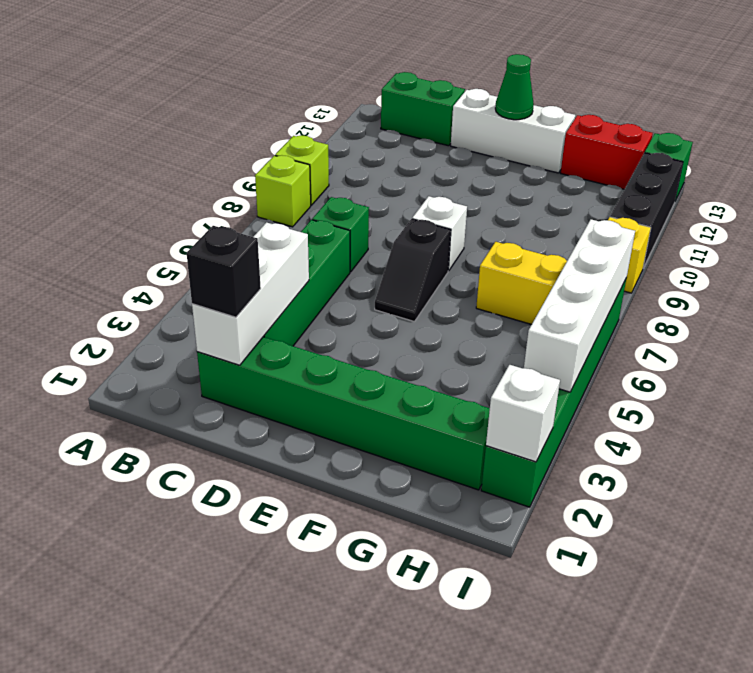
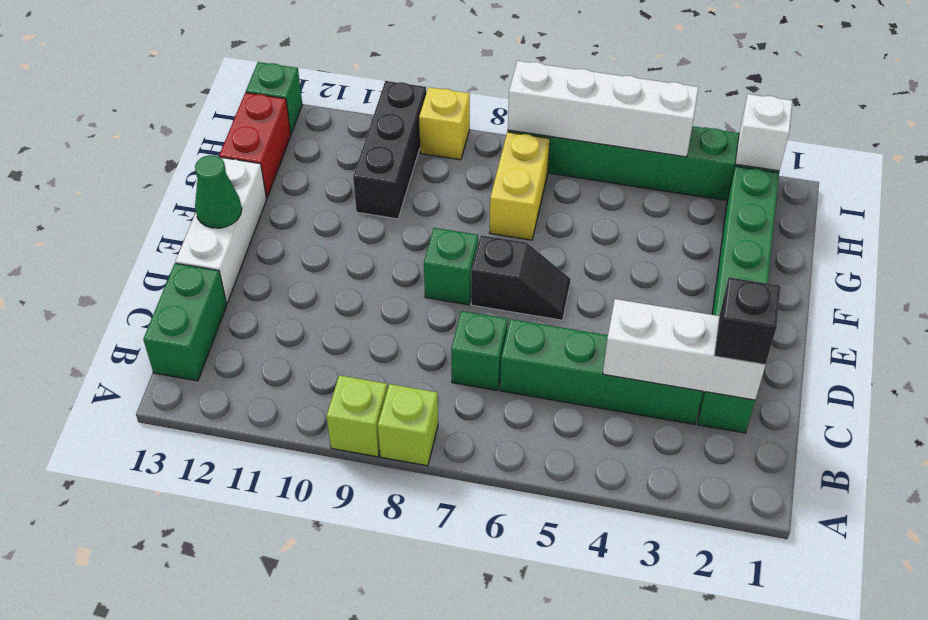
white 1x1 brick [412,196,467,271] -> green 1x1 brick [424,228,478,305]
black 1x3 brick [610,153,683,268] -> black 1x3 brick turned to [353,81,426,219]

